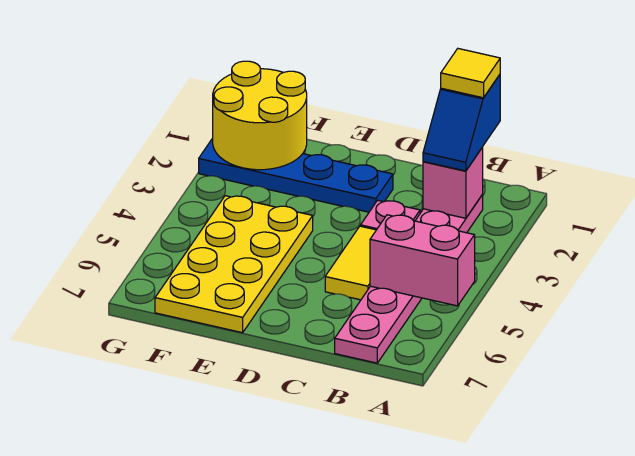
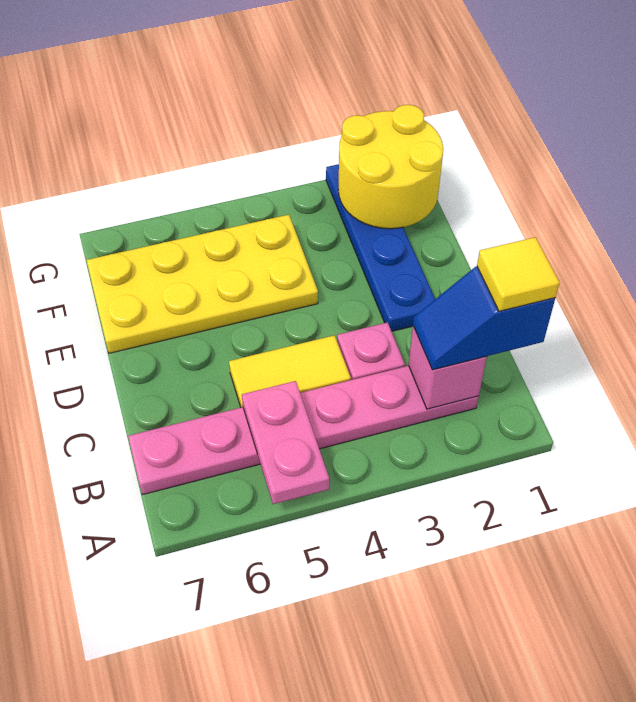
pink 1x2 brick [370,215,475,306] -> pink 1x2 plate [242,381,329,504]

